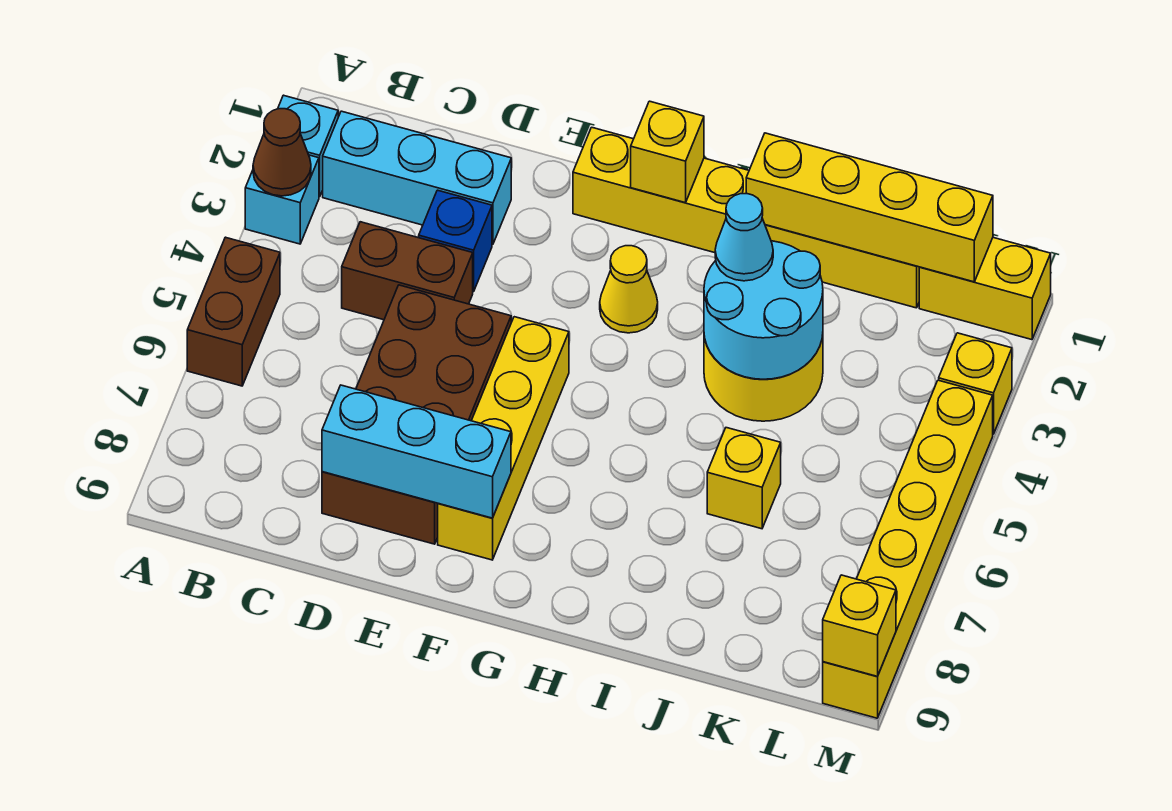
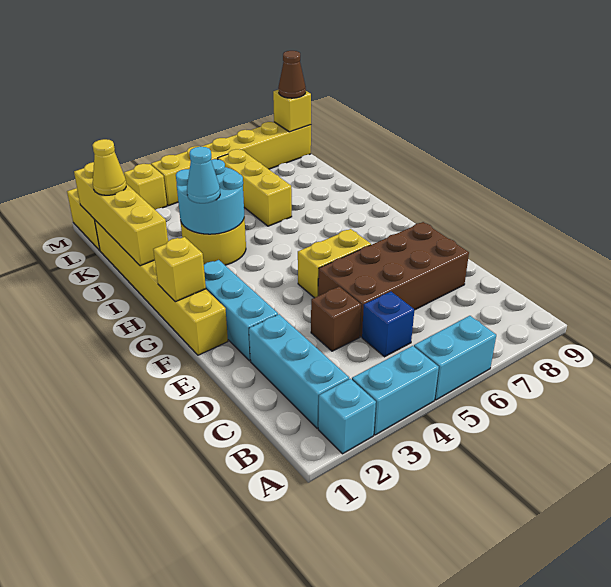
cyan 1x1 brick [245,155,319,244] -> cyan 1x2 brick [352,346,439,435]
brown 1x1 cone [253,109,311,196] -> brown 1x1 cone moved to [278,51,306,98]
brown 1x2 brick [187,237,280,386] -> cyan 1x2 brick [414,316,496,400]
brown 1x2 brick [342,222,473,320] -> brown 1x1 brick [311,287,361,351]
blue 1x1 brick [419,190,492,292] -> blue 1x1 brick moved to [362,292,414,357]
cyan 1x3 brick [322,385,511,518] -> cyan 1x3 brick moved to [204,260,278,361]
yellow 1x4 brick [438,317,569,560] -> yellow 1x2 brick [298,229,371,298]
yellow 1x1 cone [600,246,658,333] -> yellow 1x1 cone moved to [93,139,126,195]
yellow 1x1 brick [707,428,781,529] -> yellow 1x3 brick [218,149,292,226]

